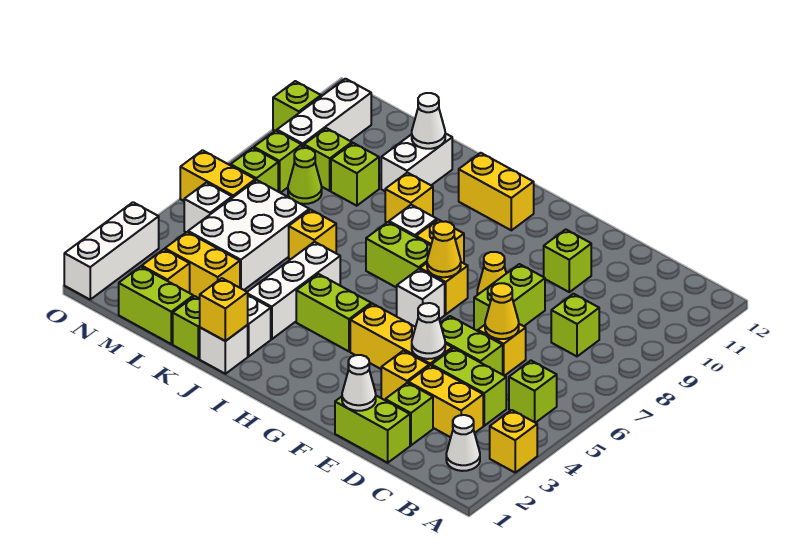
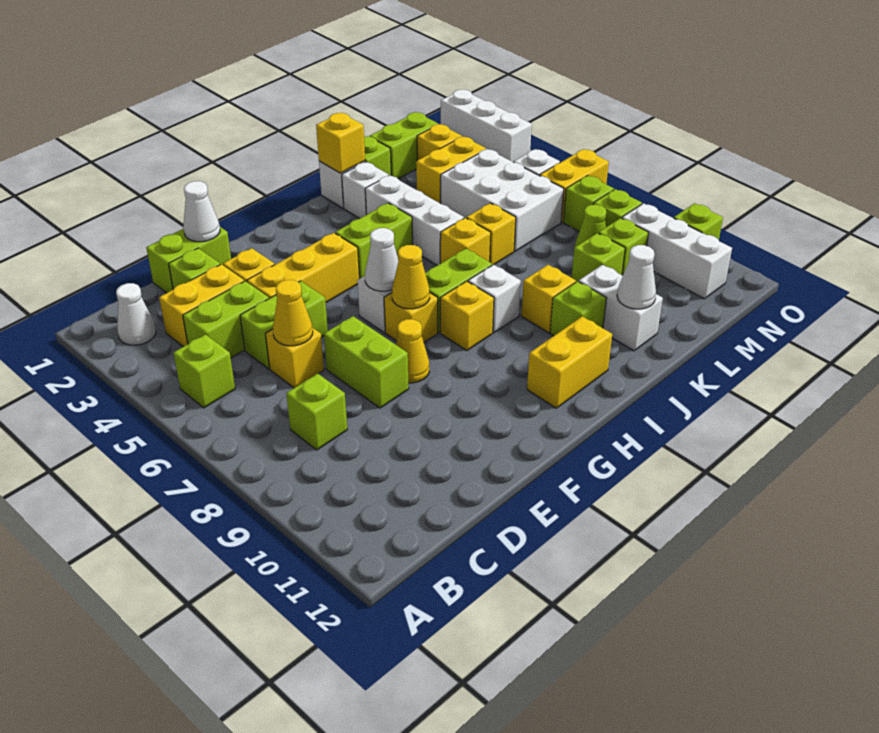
yellow 1x1 brick [490,410,537,472] -> yellow 1x1 brick moved to [440,218,491,263]
white 1x1 cone [412,303,445,359] -> white 1x1 cone moved to [365,228,398,291]
lime 1x1 brick [544,229,591,292] -> lime 1x1 brick moved to [550,281,606,336]

